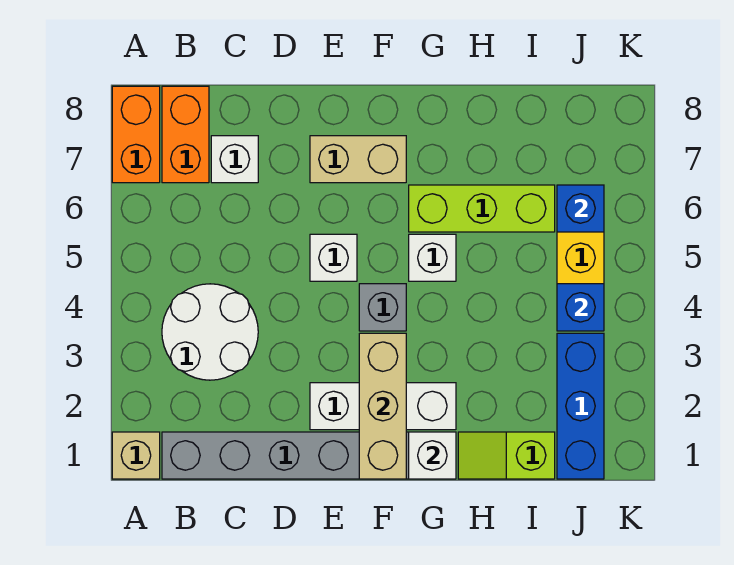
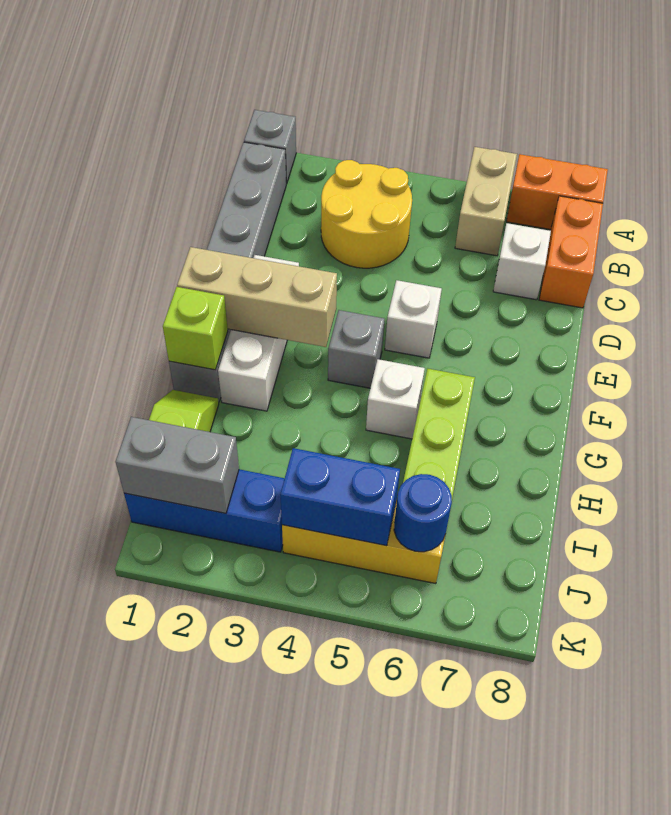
tan 1x1 brick [112,432,160,479] -> grey 1x1 brick [244,110,296,184]
white 2x2 round brick [162,284,258,380] -> yellow 2x2 round brick [321,160,412,268]
orange 1x2 brick [162,86,209,183] -> orange 1x2 brick turned to [539,196,603,308]
tan 1x2 brick [310,136,406,183] -> tan 1x2 brick moved to [455,147,517,256]
white 1x1 brick [409,432,456,479] -> lime 1x1 brick [163,287,228,370]
none -> grey 1x2 brick [116,417,239,513]
blue 1x1 brick [557,284,604,331] -> blue 1x2 brick [280,448,400,546]
blue 1x1 brick [557,185,604,232] -> blue 1x1 round brick [394,474,452,552]

